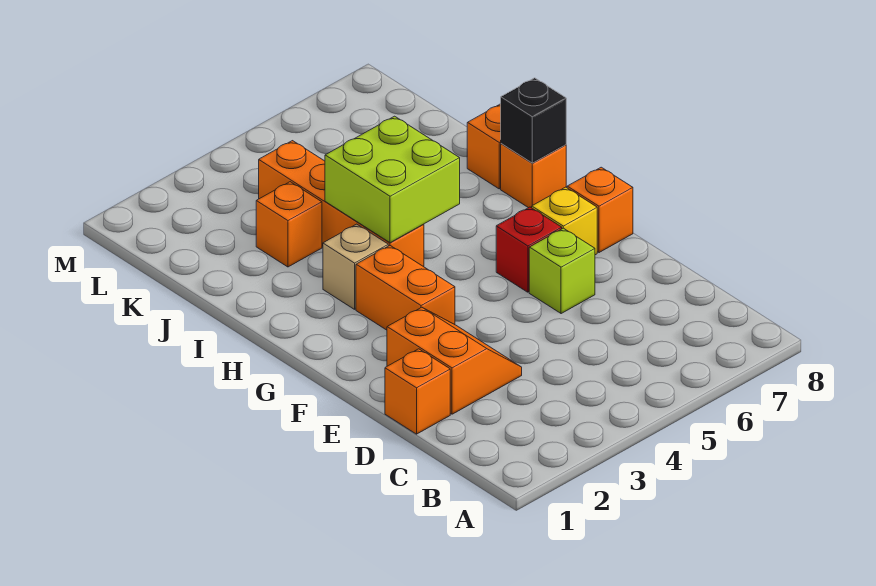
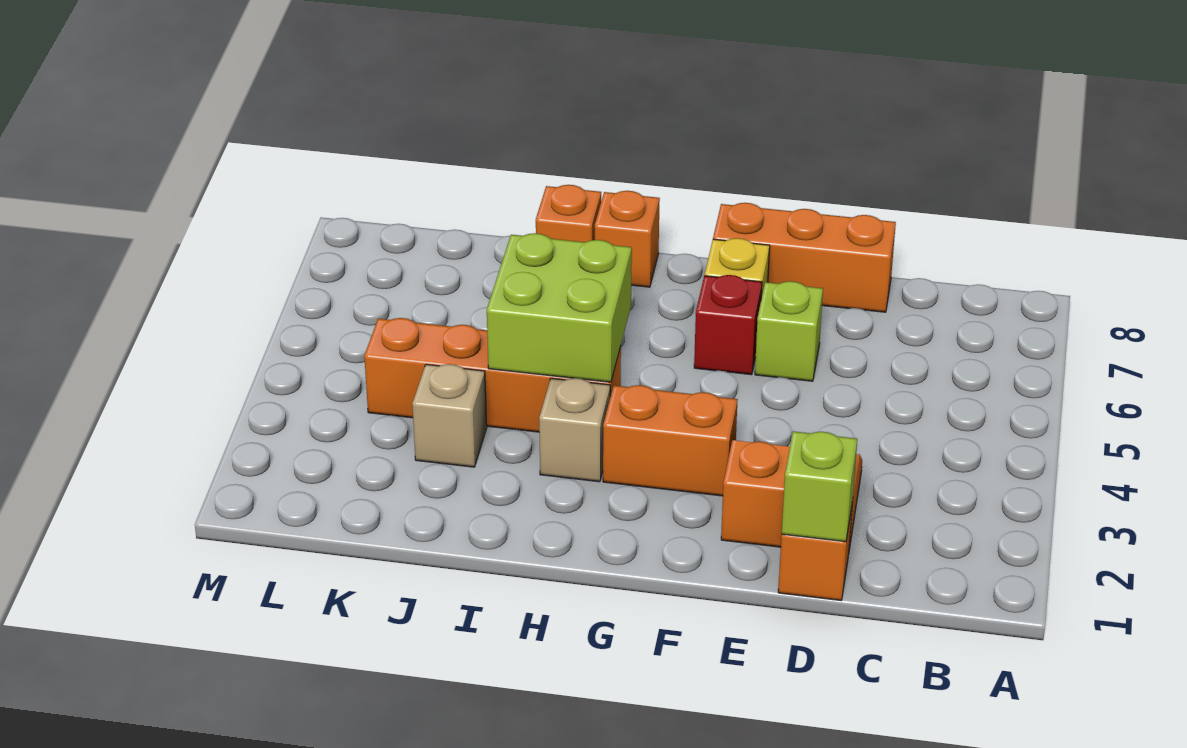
none -> lime 1x1 brick [782,431,857,542]
orange 1x1 brick [567,167,633,253] -> orange 1x3 brick [713,203,896,312]
black 1x1 brick [501,78,566,163] -> none
orange 1x1 brick [256,182,322,267] -> tan 1x1 brick [412,364,487,467]

